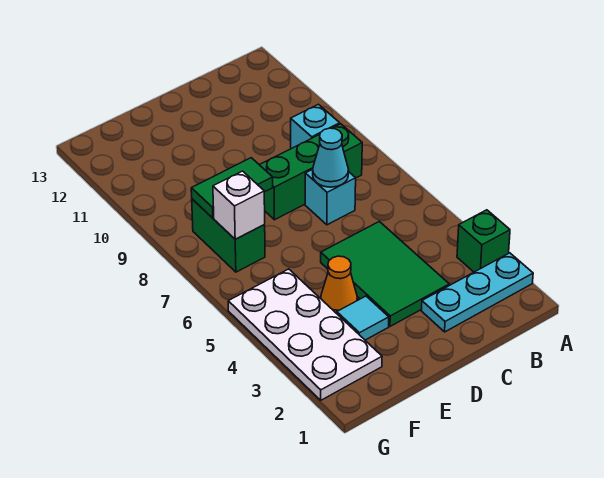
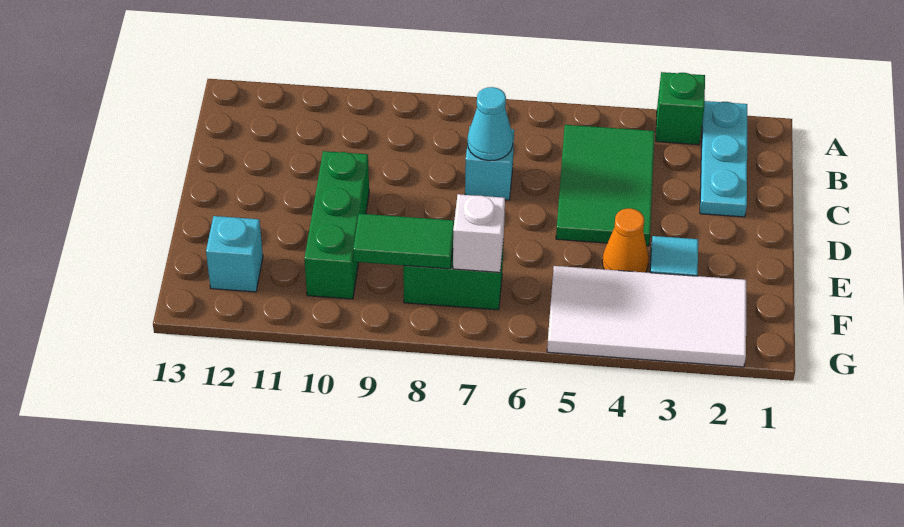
green 1x3 brick [260,124,362,220] -> green 1x3 brick moved to [304,151,369,299]
cyan 1x1 brick [291,104,340,149] -> cyan 1x1 brick moved to [206,216,263,292]
green 2x3 tile [321,221,449,326] -> green 2x3 tile turned to [556,125,655,246]
green 1x2 tile [191,158,273,218] -> green 1x2 tile turned to [353,214,454,269]
white 2x4 plate [228,269,382,400] -> white 2x4 tile [547,266,746,367]

